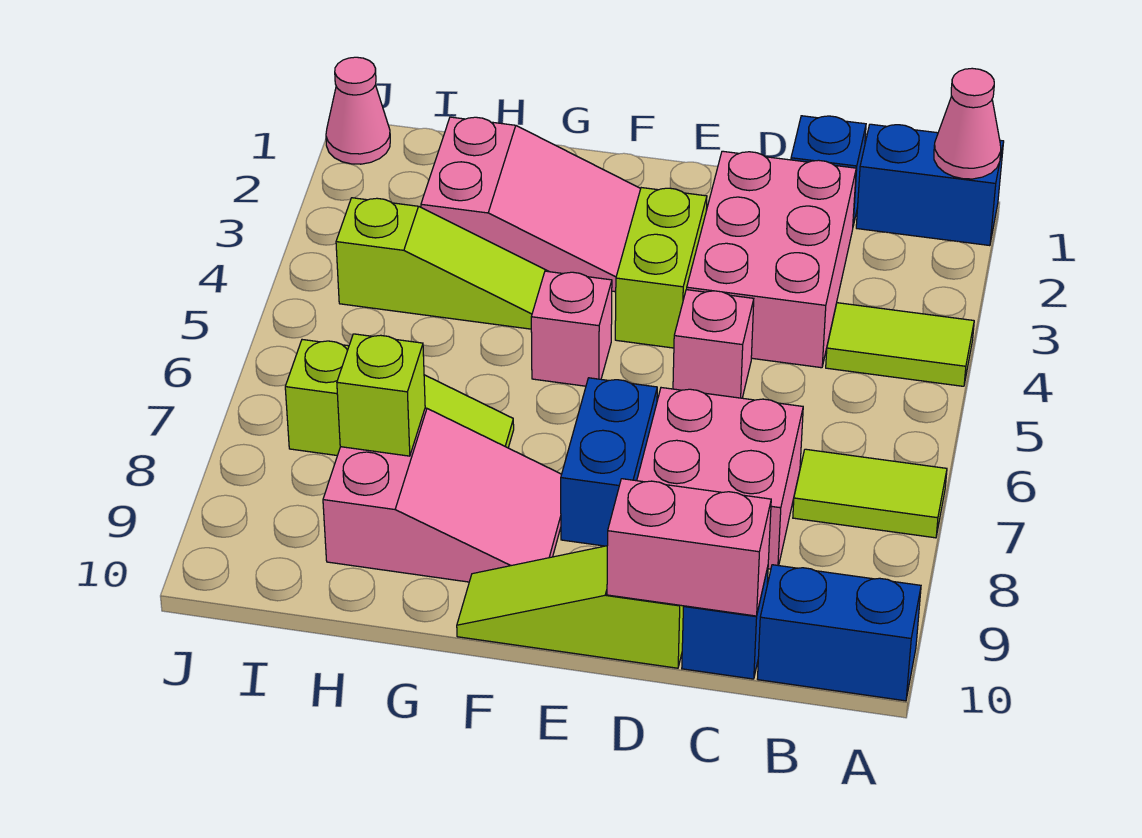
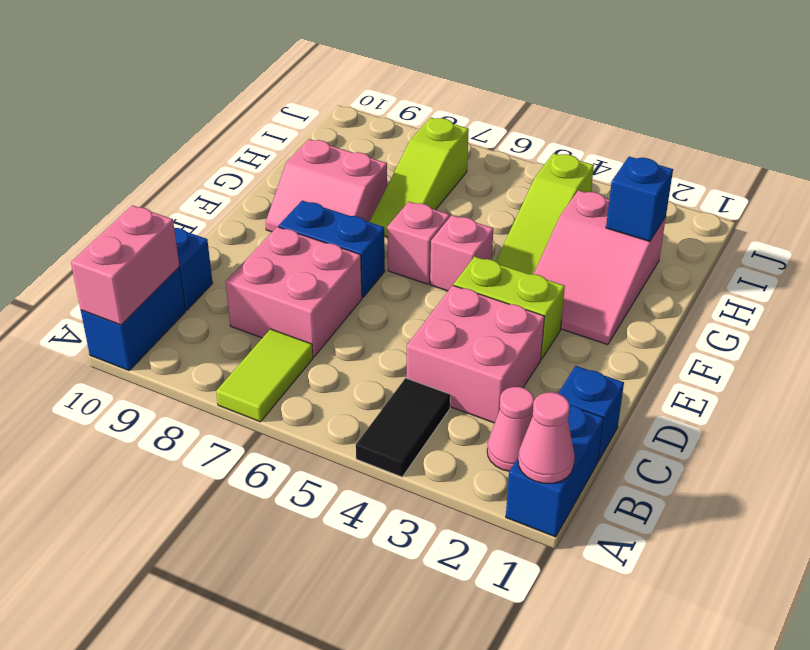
lime 1x2 tile [826,303,974,386] -> black 1x2 tile [356,378,450,477]
pink 2x3 brick [687,151,856,368] -> pink 2x2 brick [407,285,545,423]
pink 1x2 brick [607,479,771,616] -> pink 1x2 brick moved to [71,205,179,325]
pink 1x1 brick [673,290,754,398] -> pink 1x1 brick moved to [387,202,450,284]
lime 1x3 slope [457,546,683,668] -> none
pink 2x3 slope [323,408,562,582] -> pink 2x2 slope [266,139,387,232]
none -> blue 1x1 brick [606,157,673,241]
lime 1x1 brick [337,334,425,456] -> none
pink 1x1 cone [326,57,390,164] -> pink 1x1 cone moved to [487,387,534,471]

